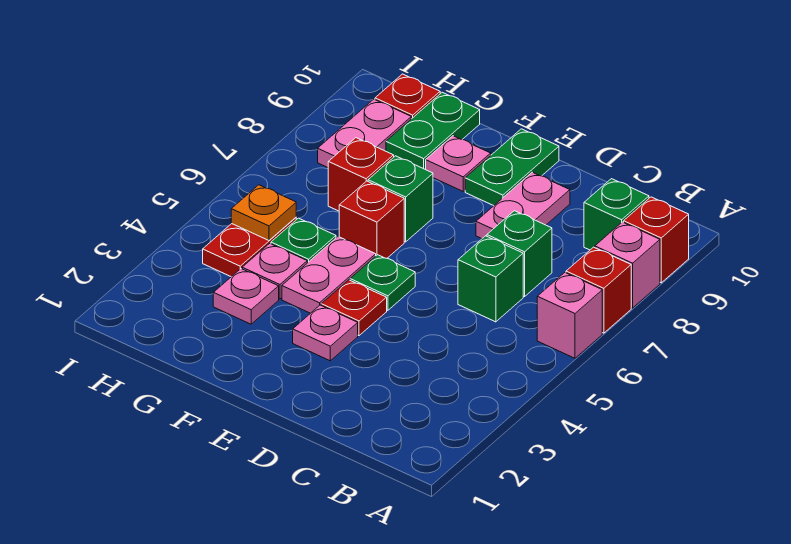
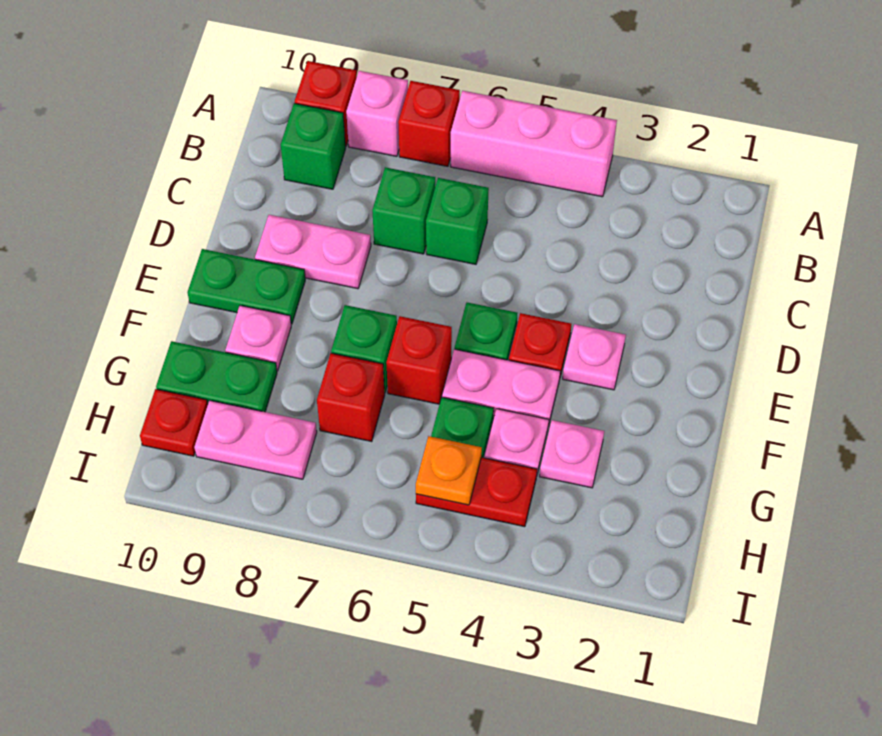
pink 1x1 brick [537,273,602,358] -> pink 1x3 brick [451,91,617,197]

